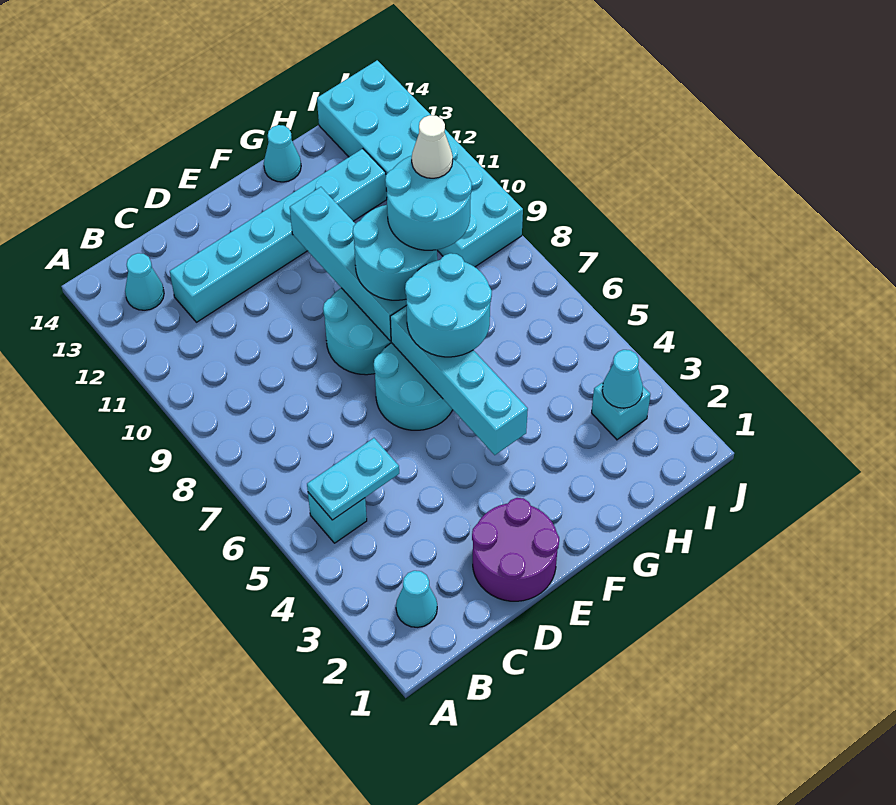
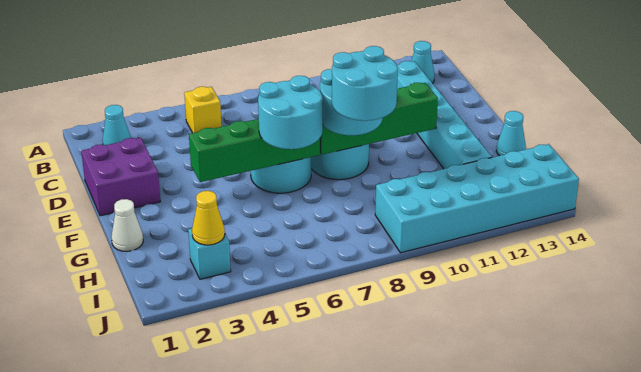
cyan 1x1 brick [308,493,367,543] -> yellow 1x1 brick [184,87,222,133]
cyan 1x2 plate [307,438,399,520] -> none
purple 2x2 round brick [472,498,559,601] -> purple 2x2 brick [81,138,160,216]
cyan 1x4 brick [390,305,528,455] -> green 1x4 brick [189,119,320,182]
cyan 1x4 brick [290,187,406,341] -> green 1x4 brick [320,83,438,154]
white 1x1 cone [412,115,453,178] -> white 1x1 cone moved to [111,199,143,251]
cyan 1x1 cone [602,350,643,408] -> yellow 1x1 cone [192,191,225,245]

